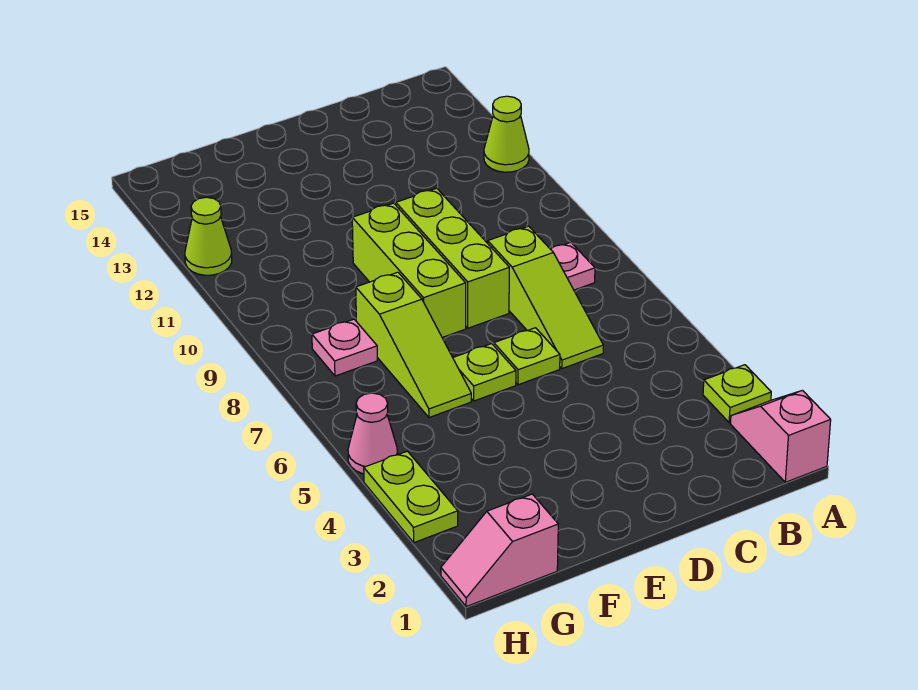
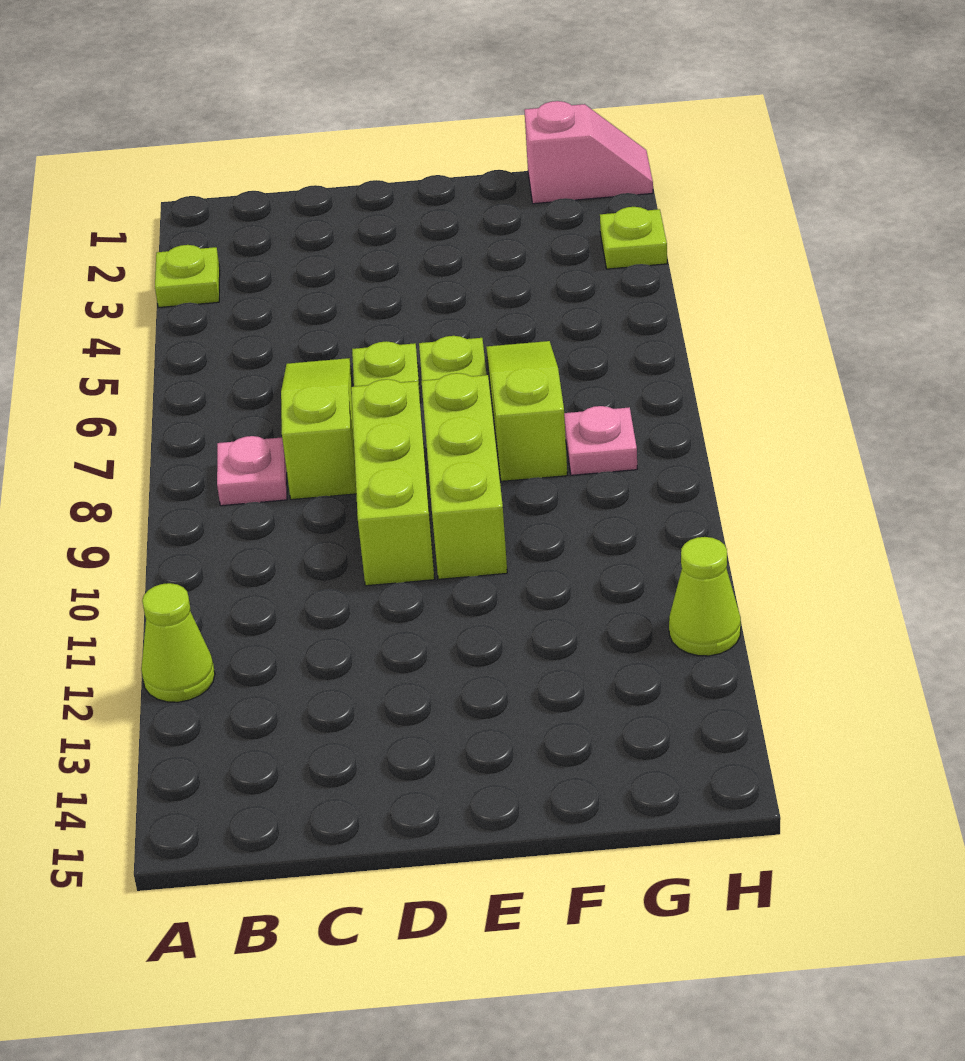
pink 1x2 slope [731,390,831,482] -> none
lime 1x2 plate [364,451,458,543] -> lime 1x1 plate [600,207,667,269]
pink 1x1 cone [348,393,397,474] -> none

